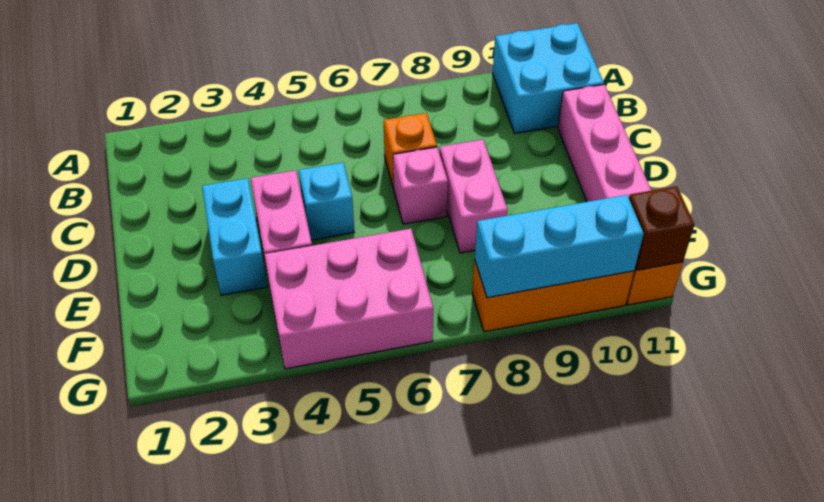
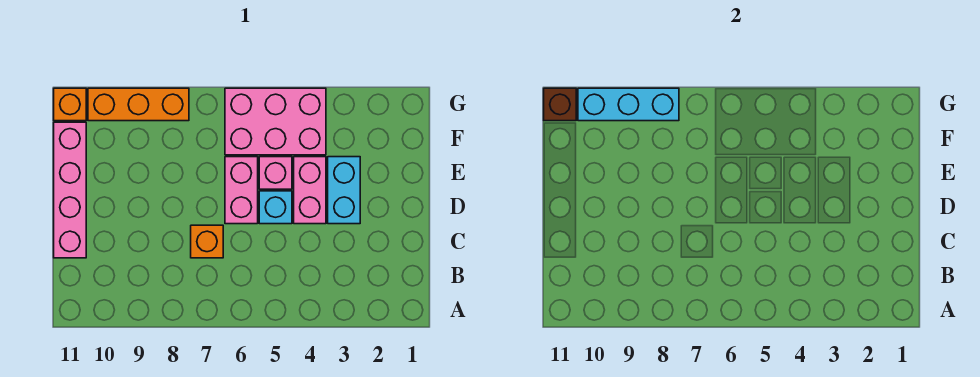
cyan 2x2 brick [493,23,604,133] -> none
pink 1x1 brick [393,147,448,224] -> pink 1x1 brick moved to [259,157,292,189]
pink 1x2 brick [439,140,508,253] -> pink 1x2 brick moved to [225,157,258,224]

